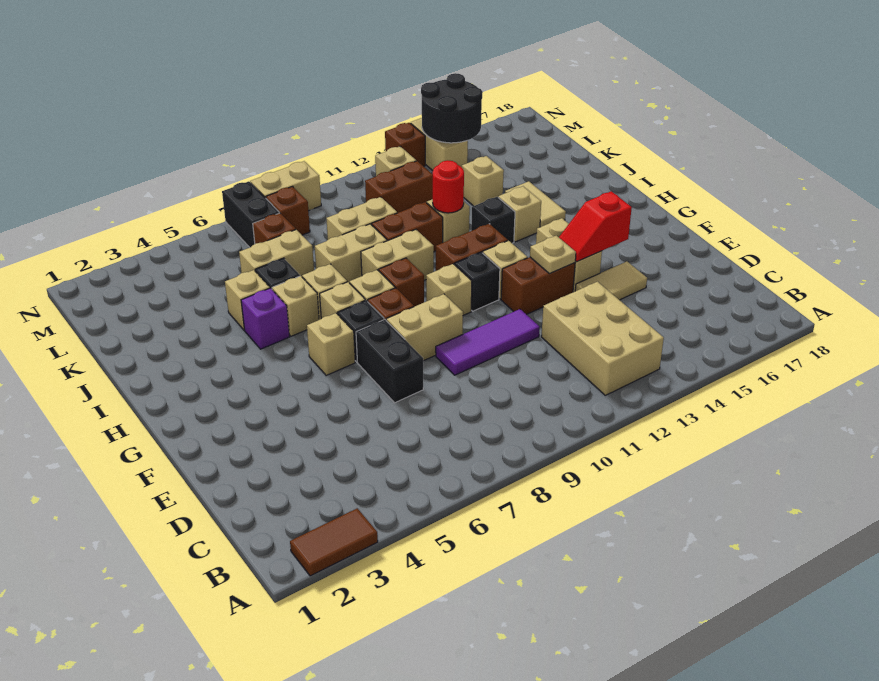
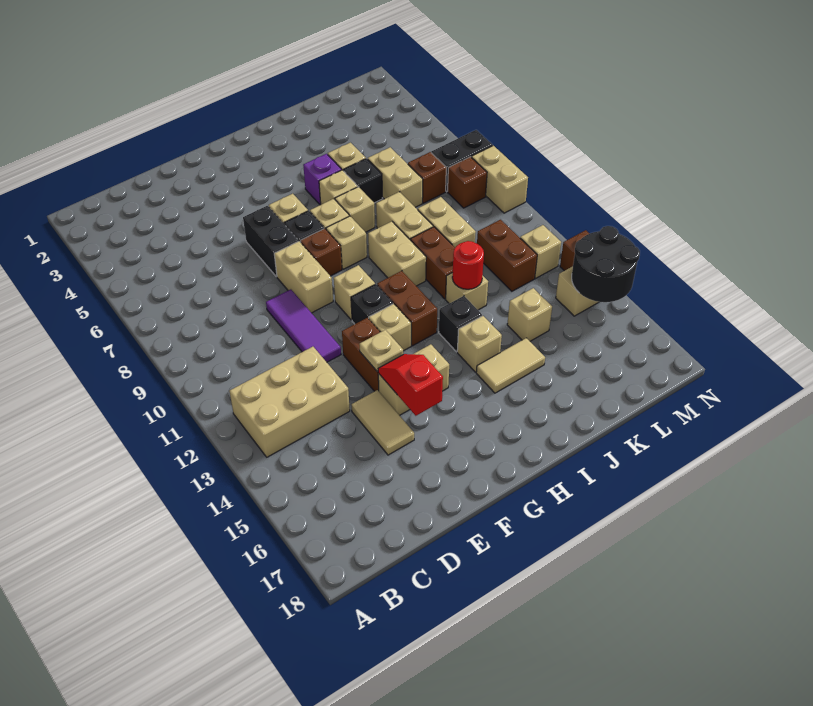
brown 1x2 tile [290,508,378,576] -> none
black 1x2 brick [356,319,423,403] -> black 1x2 brick turned to [243,206,298,277]
brown 1x1 brick [379,258,424,307] -> none

